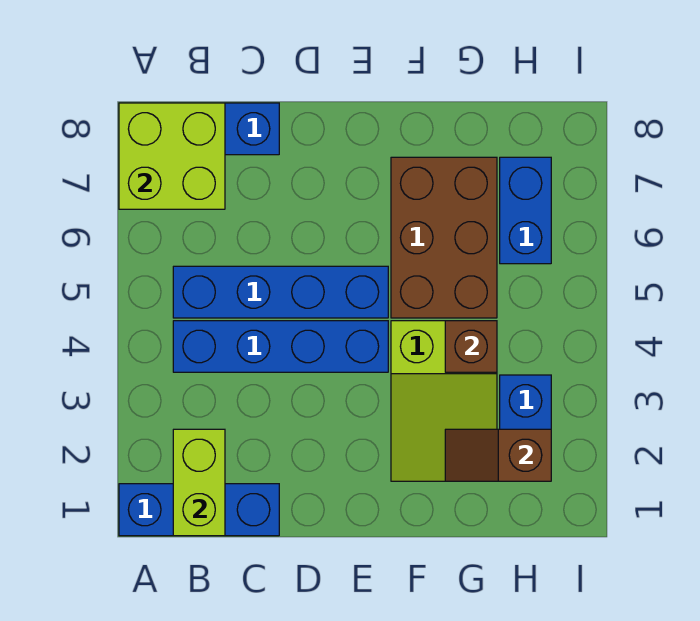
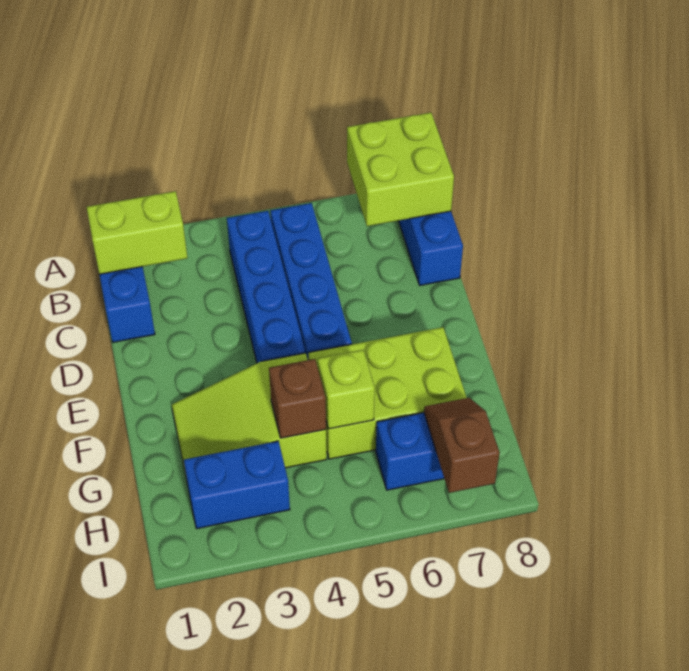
brown 2x3 brick [391,157,497,318] -> lime 2x3 brick [308,327,467,459]
brown 1x2 slope [445,429,551,481] -> brown 1x2 slope moved to [424,398,500,493]
none -> lime 1x1 brick [318,350,375,429]

